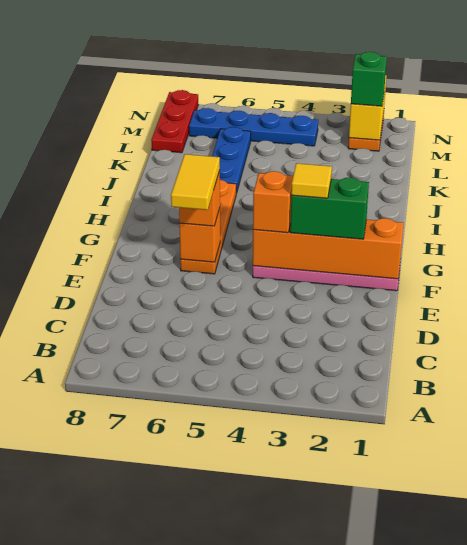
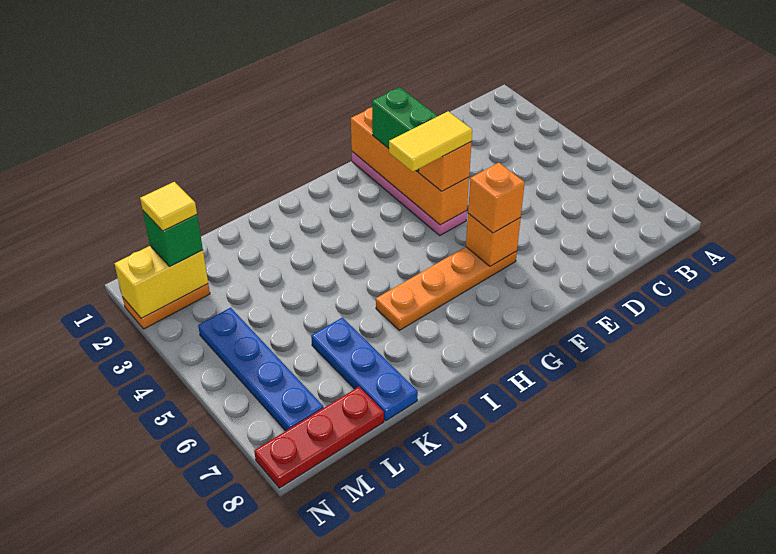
yellow 1x2 tile [171,154,220,210] -> yellow 1x2 tile moved to [389,111,472,172]
yellow 1x1 tile [291,163,332,198] -> yellow 1x1 tile moved to [140,182,197,231]
blue 1x3 plate [212,127,251,193] -> blue 1x3 plate turned to [311,318,418,421]

